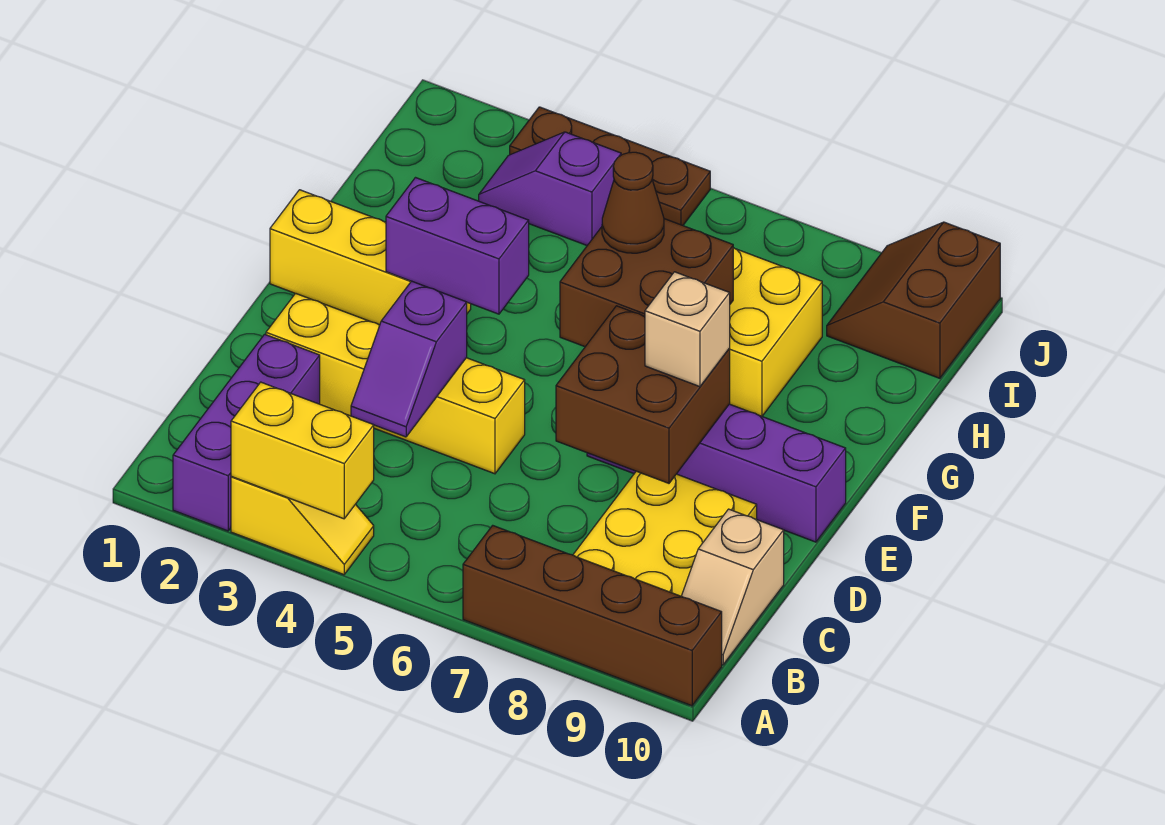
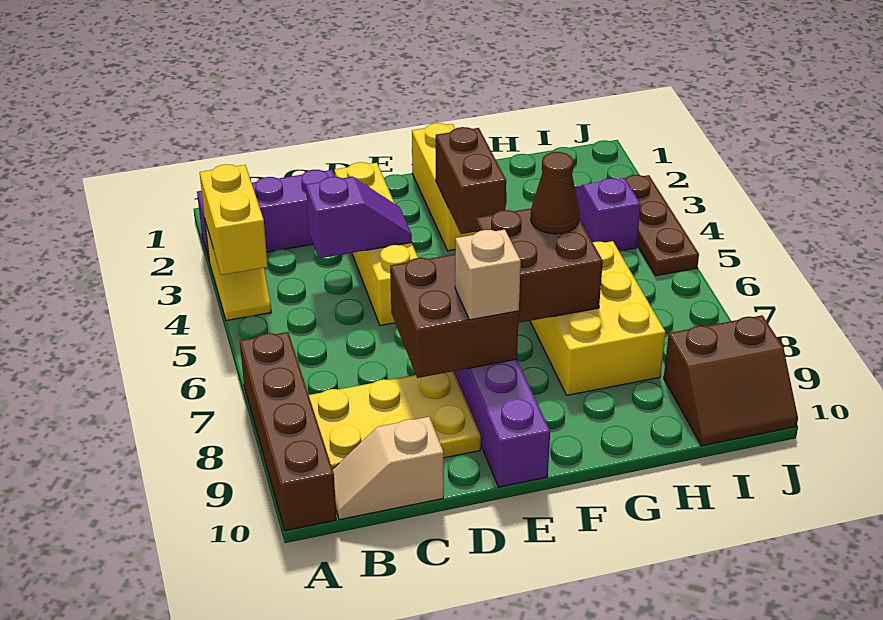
purple 1x2 slope [351,281,467,437] -> purple 1x2 slope turned to [306,177,412,258]
purple 1x2 brick [386,178,529,314] -> brown 1x2 brick [436,127,506,234]
brown 2x2 slope [827,222,1000,378] -> brown 2x2 slope turned to [664,315,798,446]

